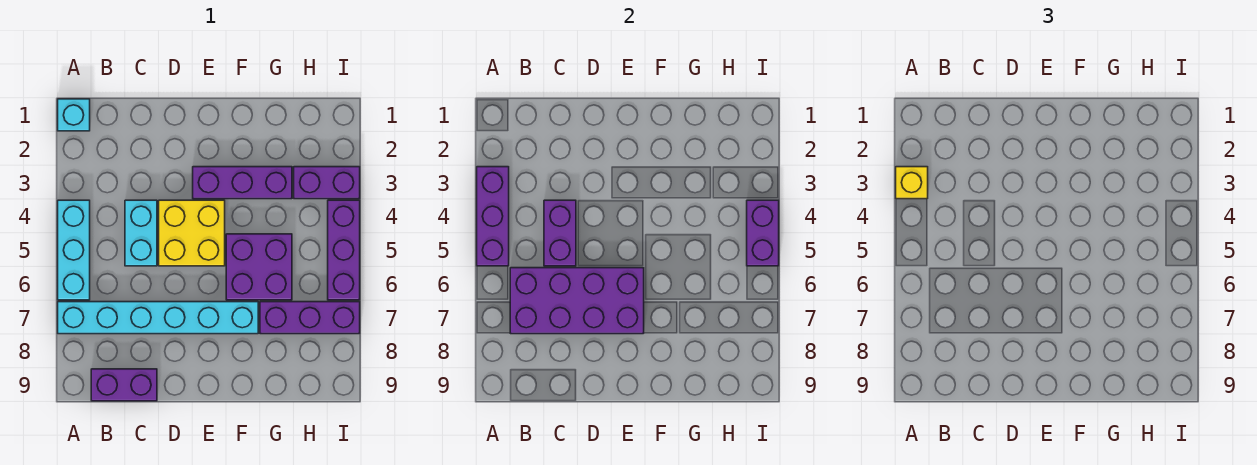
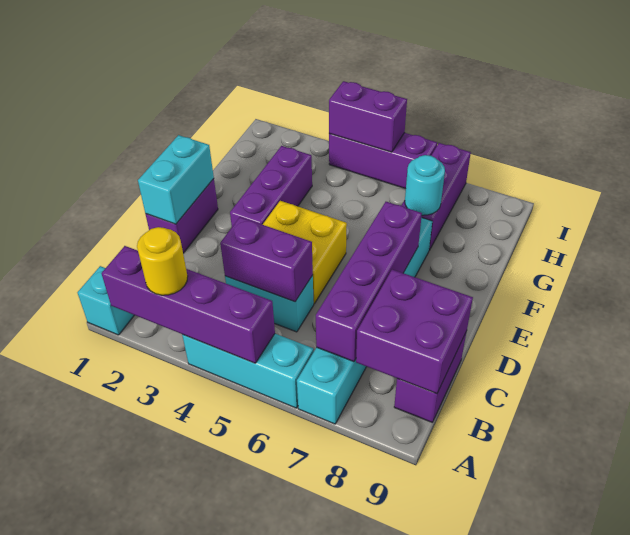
purple 1x3 brick [477,167,509,266] -> purple 1x4 brick [102,246,275,363]
yellow 1x1 brick [896,167,928,199] -> yellow 1x1 round brick [137,227,188,295]
purple 2x4 brick [510,268,644,334] -> purple 1x4 brick [316,202,422,362]
none -> cyan 1x2 brick [138,135,214,224]
purple 2x2 brick [226,234,292,300] -> purple 2x2 brick moved to [356,270,473,394]
none -> cyan 1x1 round brick [405,155,445,215]
purple 1x2 brick [294,167,360,199] -> purple 1x2 brick moved to [146,179,218,253]

